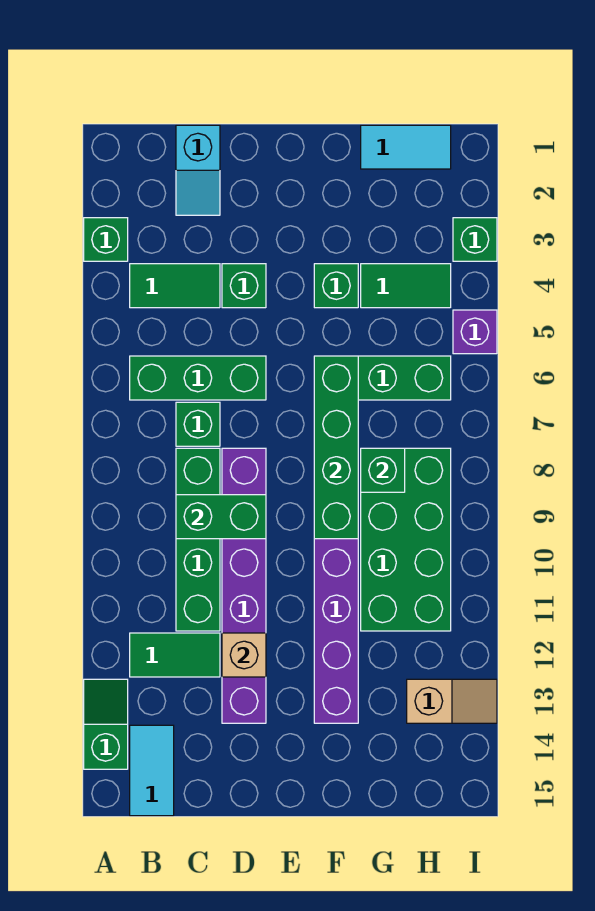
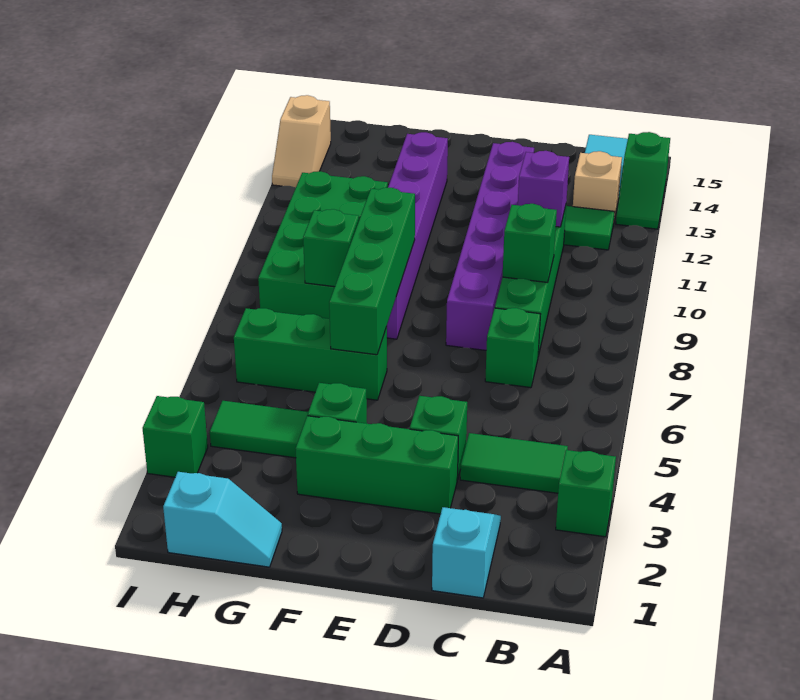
green 1x3 brick [130,356,266,400] -> green 1x3 brick moved to [296,416,458,514]
green 1x2 brick [176,495,266,539] -> green 1x1 brick [503,204,557,282]
tan 1x1 brick [222,633,266,677] -> tan 1x1 brick moved to [573,151,622,220]
cyan 1x2 tile [361,125,451,169] -> cyan 1x2 slope [163,472,282,567]
tan 1x2 slope [407,679,497,723] -> tan 1x2 slope turned to [272,95,331,187]
purple 1x1 brick [453,310,497,354] -> purple 1x1 brick moved to [518,151,569,227]

